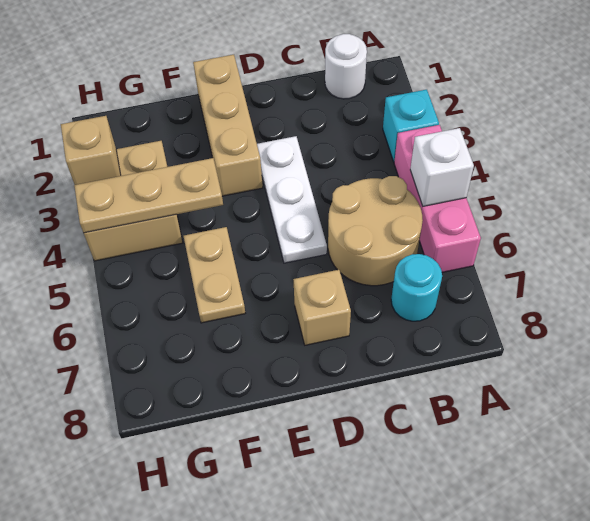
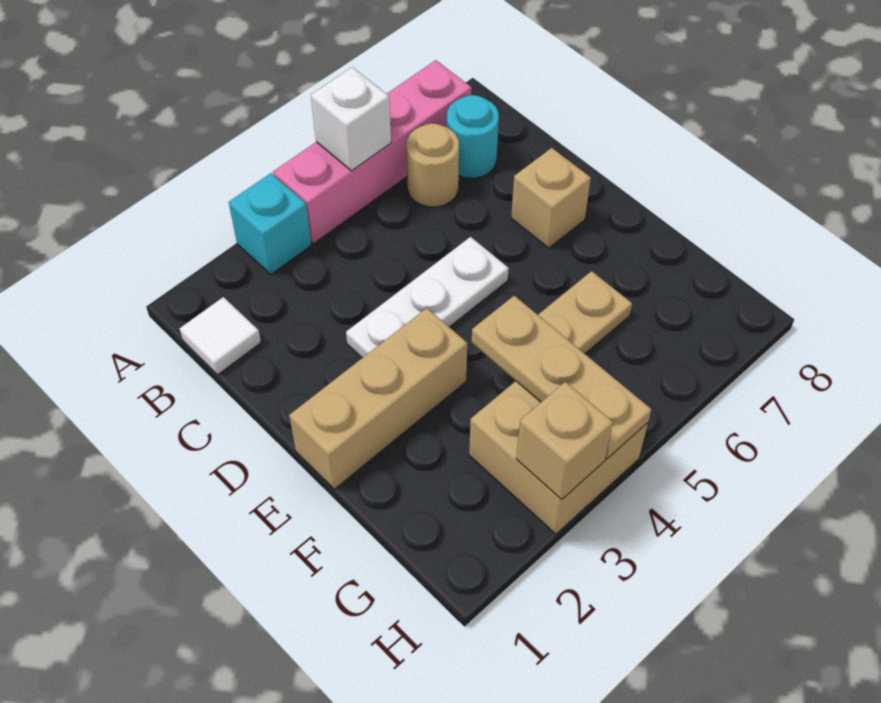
pink 1x3 brick [394,125,481,272] -> pink 1x4 brick [273,60,471,244]
white 1x1 round brick [325,34,367,99] -> white 1x1 tile [180,297,261,375]
tan 2x2 round brick [328,176,423,286] -> tan 1x1 round brick [406,123,459,207]

